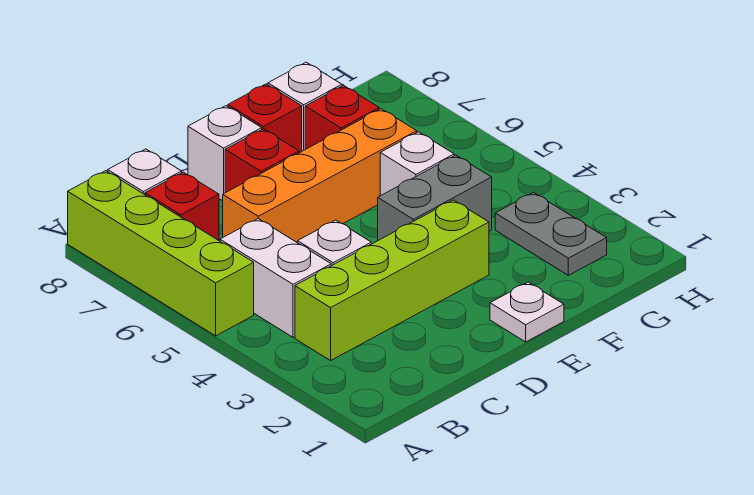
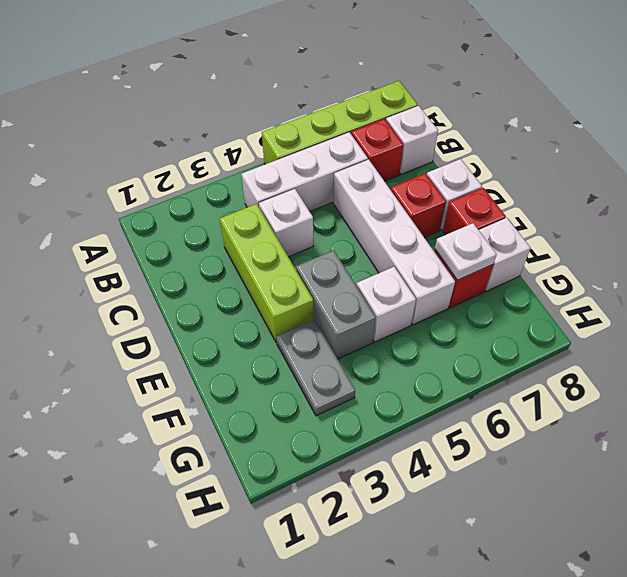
lime 1x4 brick [295,200,489,361] -> lime 1x3 brick [220,204,314,343]
white 1x2 brick [220,219,331,337] -> white 1x3 brick [241,132,368,211]
orange 1x4 brick [223,109,417,243] -> white 1x4 brick [333,160,455,325]
white 1x1 plate [490,282,564,342] -> white 1x1 plate moved to [435,223,497,280]
grey 1x2 plate [495,192,607,275] -> grey 1x2 plate turned to [276,320,355,416]

